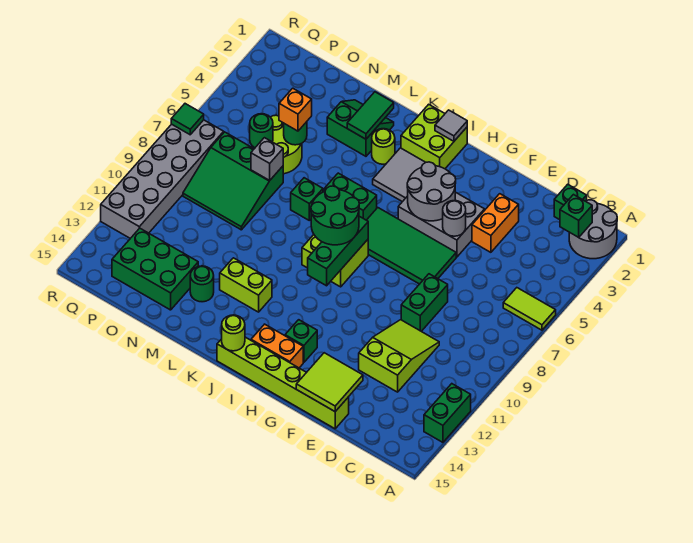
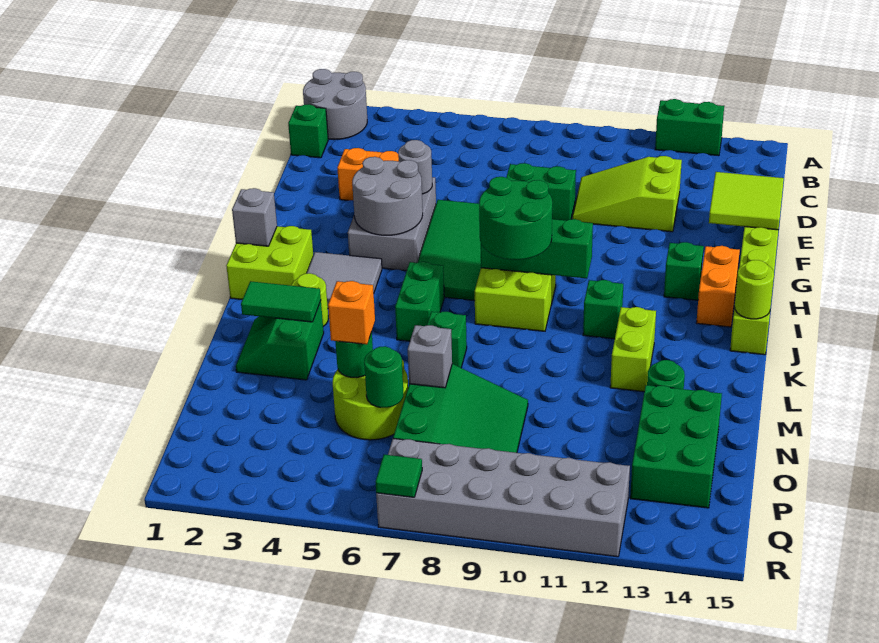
lime 1x2 tile [503,288,556,330] -> none
green 1x1 brick [560,195,592,237] -> green 1x1 brick moved to [583,280,623,339]
grey 1x1 tile [435,110,467,141] -> grey 1x1 brick [232,188,277,246]

